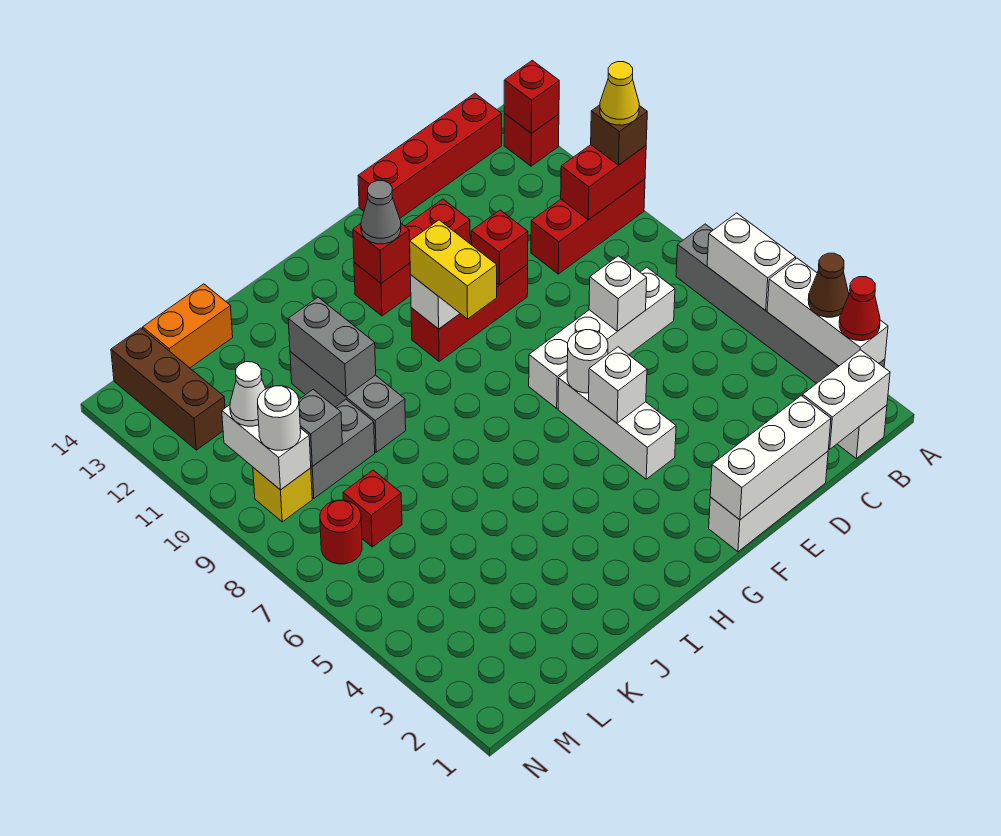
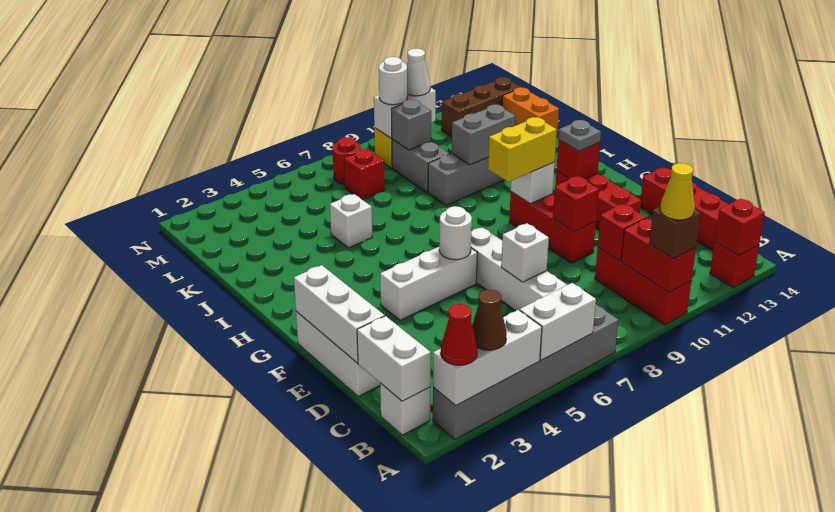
none -> red 1x1 brick [598,204,646,261]
white 1x1 brick [588,347,647,423] -> white 1x1 brick moved to [330,194,372,248]
grey 1x1 cone [361,181,401,244] -> grey 1x1 plate [559,120,601,151]

